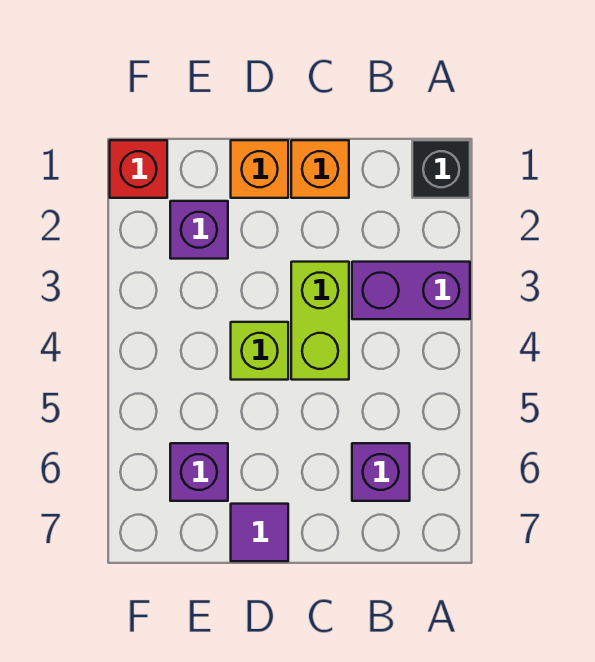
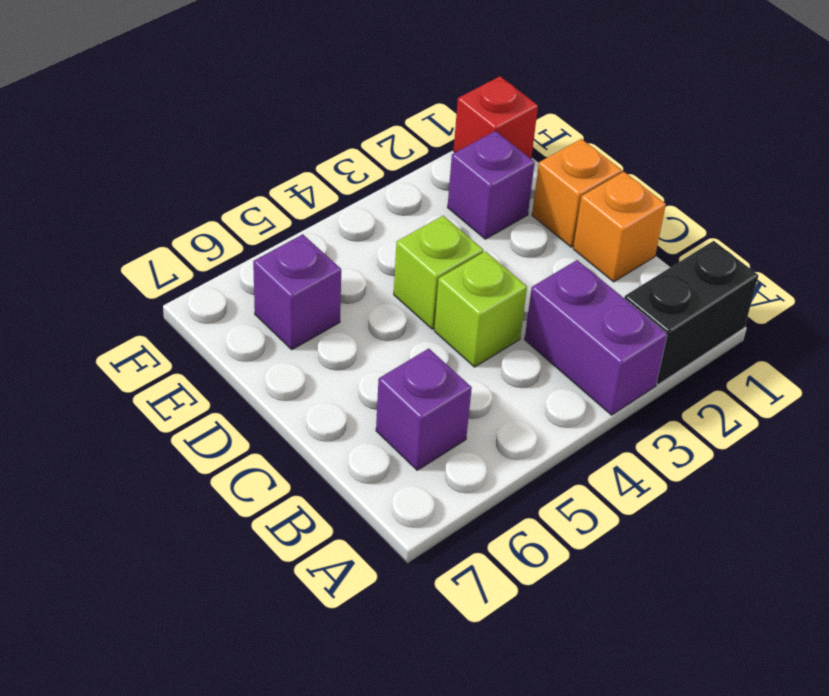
black 1x1 brick [412,140,470,198] -> black 1x2 brick [624,241,758,385]
lime 1x2 brick [291,262,349,380] -> lime 1x1 brick [434,251,527,367]
purple 1x1 tile [231,504,288,561] -> none

